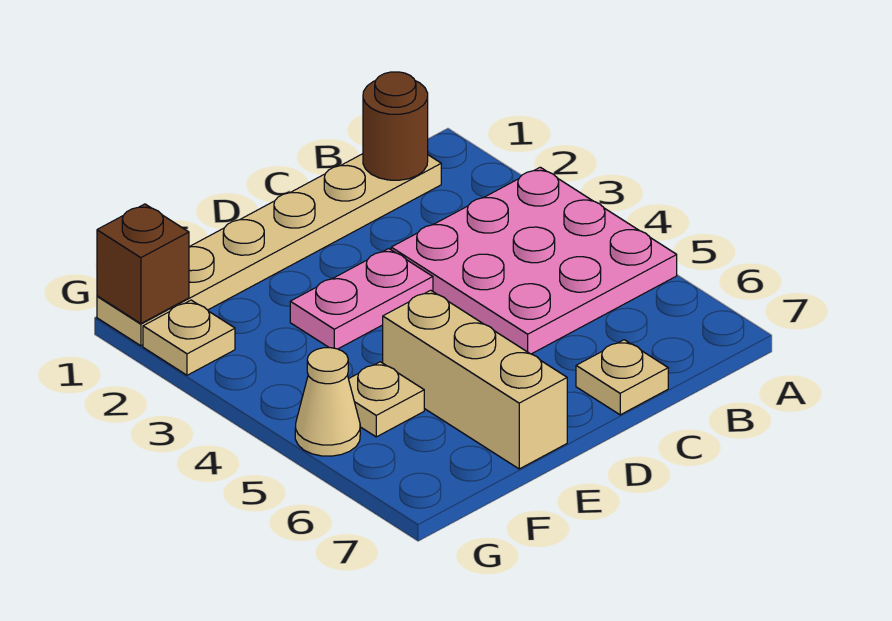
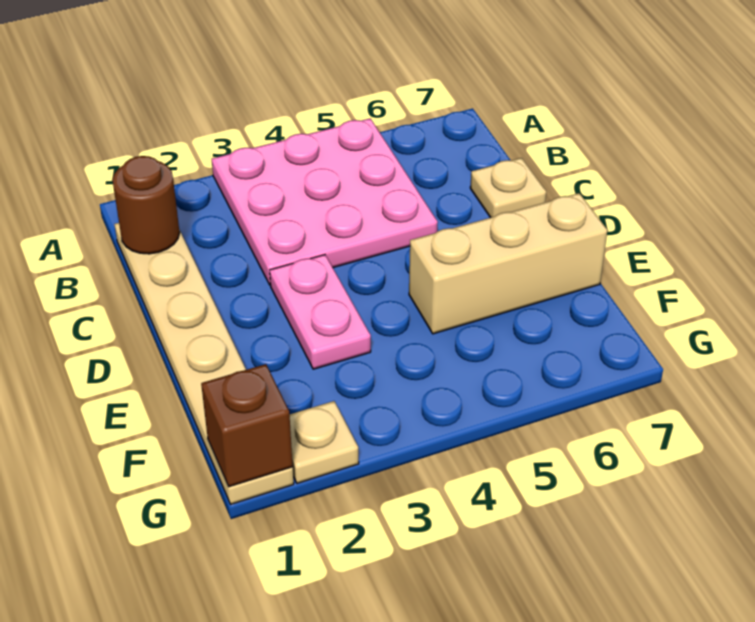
tan 1x1 plate [349,362,424,437] -> none
tan 1x1 cone [295,348,360,456] -> none

